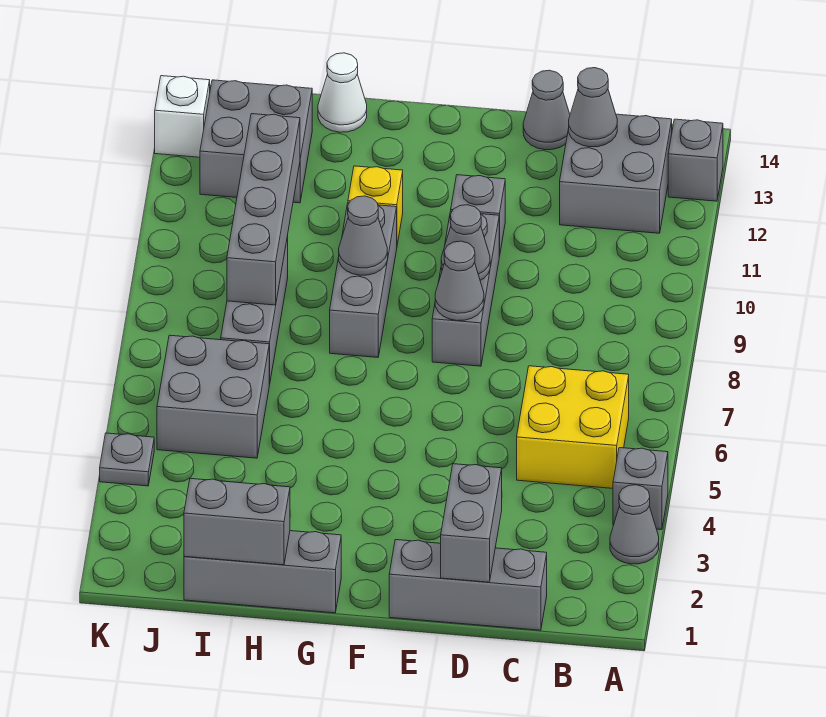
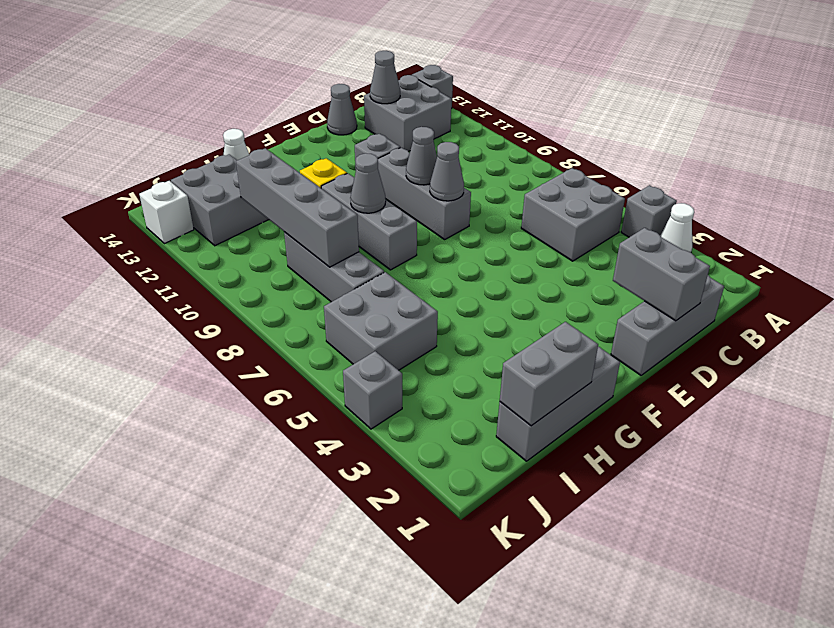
grey 1x1 cone [610,485,659,564] -> white 1x1 cone [660,203,694,252]
yellow 2x2 brick [517,366,629,488] -> grey 2x2 brick [521,168,625,261]
grey 1x1 plate [100,433,154,486] -> grey 1x1 brick [343,351,402,429]

